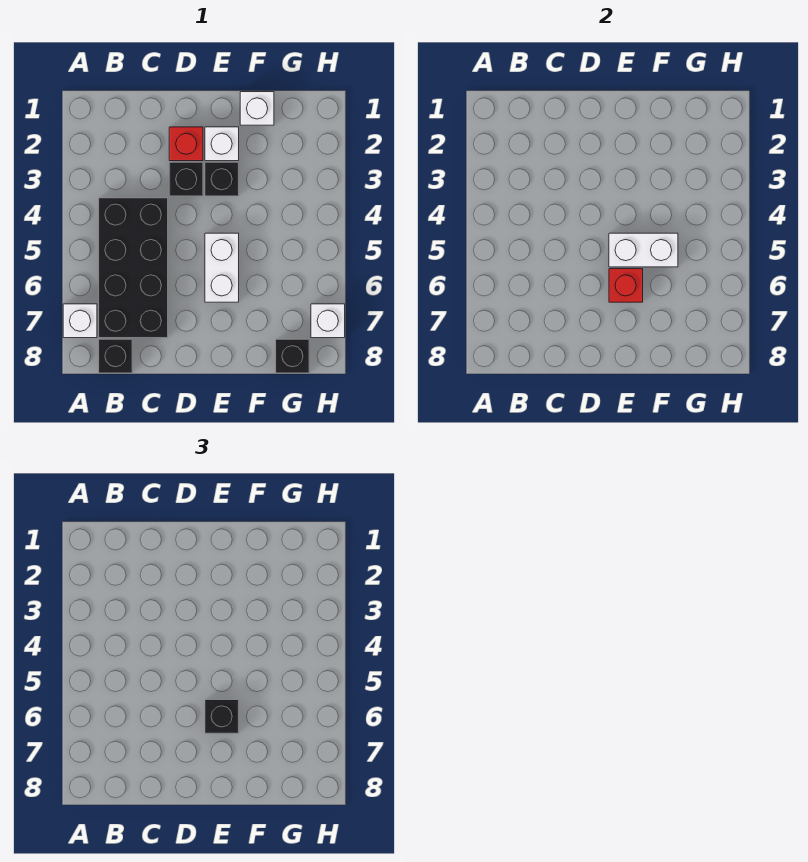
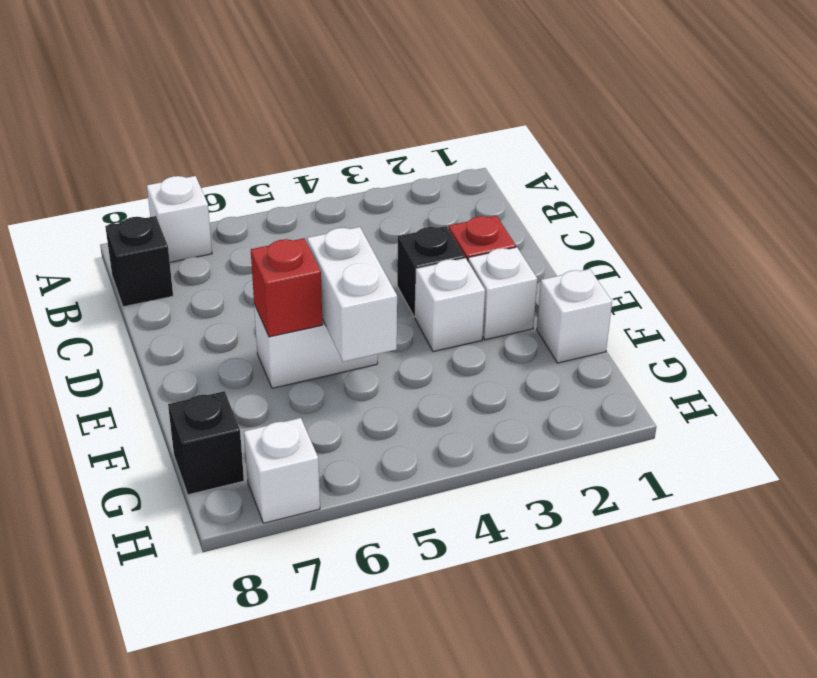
black 2x4 brick [99,198,168,338] -> none
black 1x1 brick [205,162,239,196] -> white 1x1 brick [415,258,485,352]
black 1x1 brick [205,700,239,733] -> none

